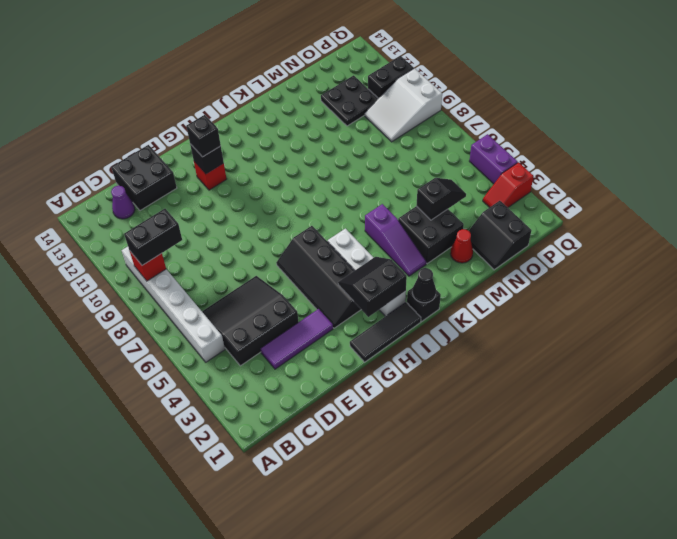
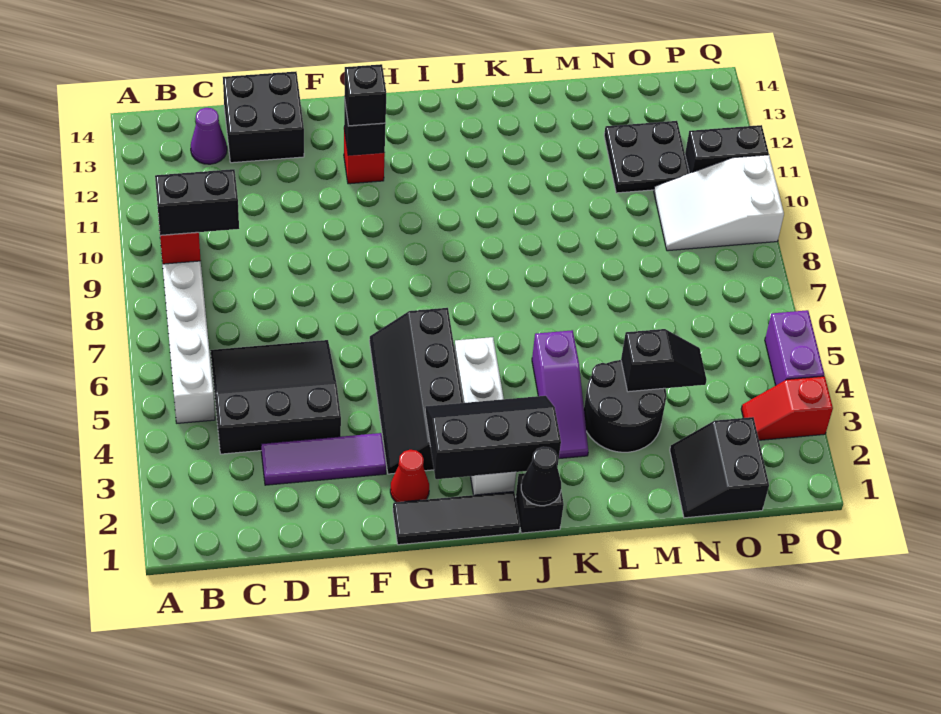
black 2x2 slope [338,257,407,317] -> black 2x3 slope [425,396,561,479]
black 2x2 brick [398,206,464,264] -> black 2x2 round brick [584,360,666,452]
red 1x1 cone [450,229,473,263] -> red 1x1 cone moved to [390,450,429,502]

